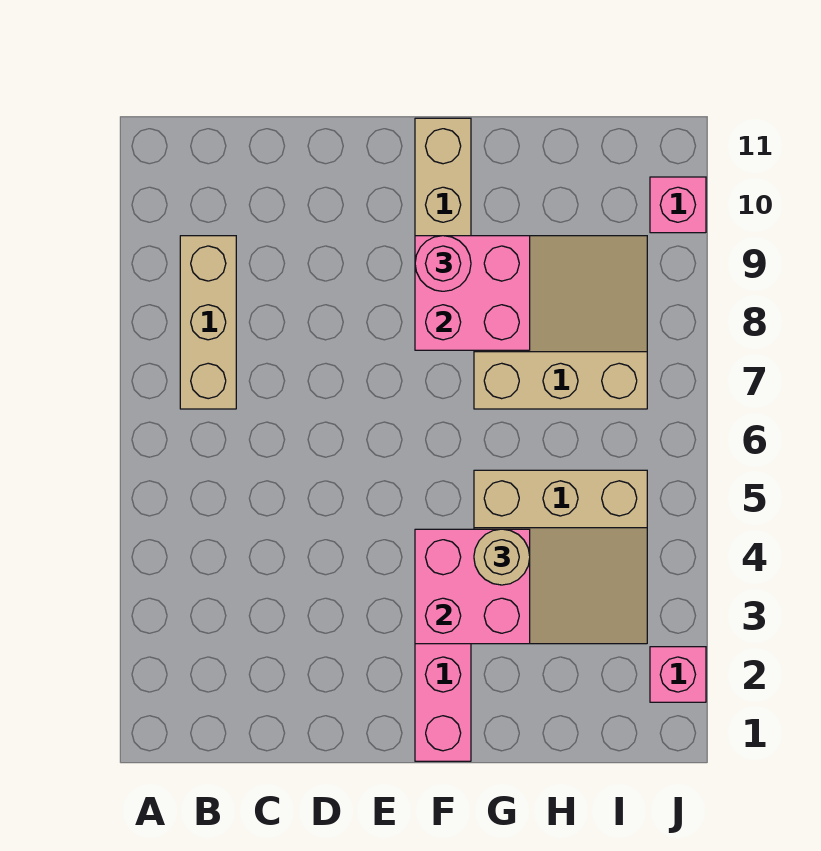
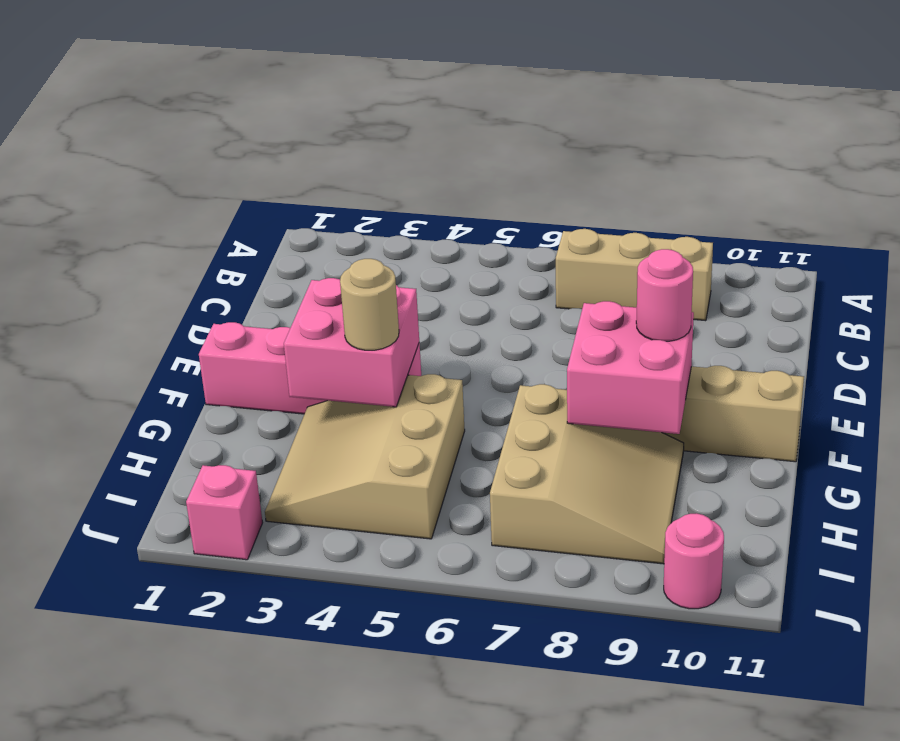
pink 1x1 brick [650,177,706,233] -> pink 1x1 round brick [664,513,724,609]

